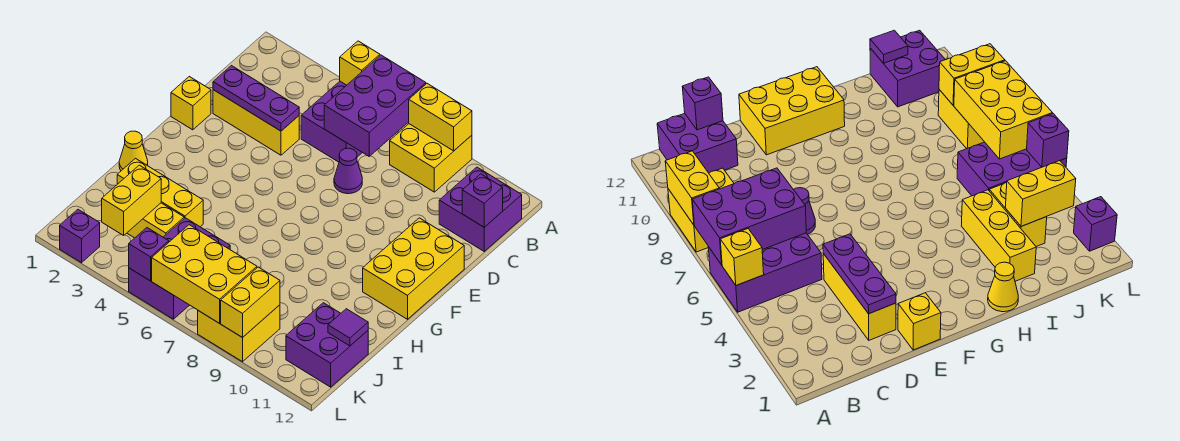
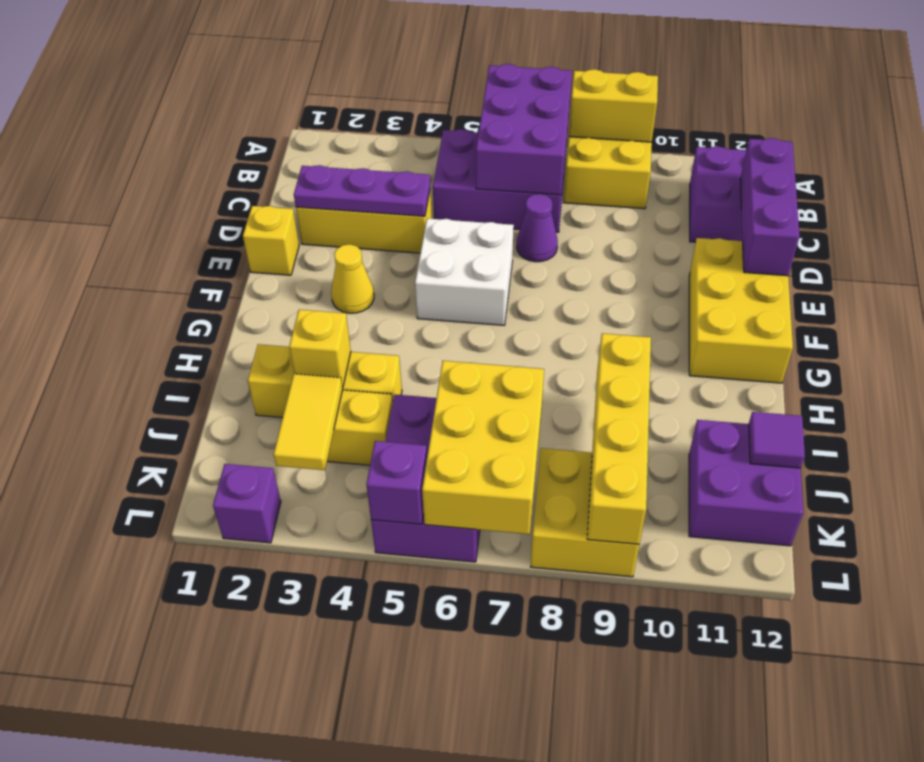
purple 2x3 brick [301,81,362,162] -> purple 2x3 brick turned to [433,129,566,232]
yellow 1x1 brick [340,41,380,85] -> yellow 1x1 brick moved to [289,310,351,388]
purple 1x1 brick [462,174,503,227] -> purple 1x3 brick [740,138,800,276]
none -> white 2x2 brick [415,218,514,325]
yellow 1x1 cone [119,131,148,171] -> yellow 1x1 cone moved to [331,244,374,313]
yellow 1x2 brick [102,165,161,235] -> yellow 1x2 tile [274,374,342,470]
yellow 2x3 brick [152,225,257,323] -> yellow 2x3 brick turned to [422,361,544,534]
yellow 1x2 brick [221,267,280,338] -> yellow 1x4 brick [587,333,651,544]

